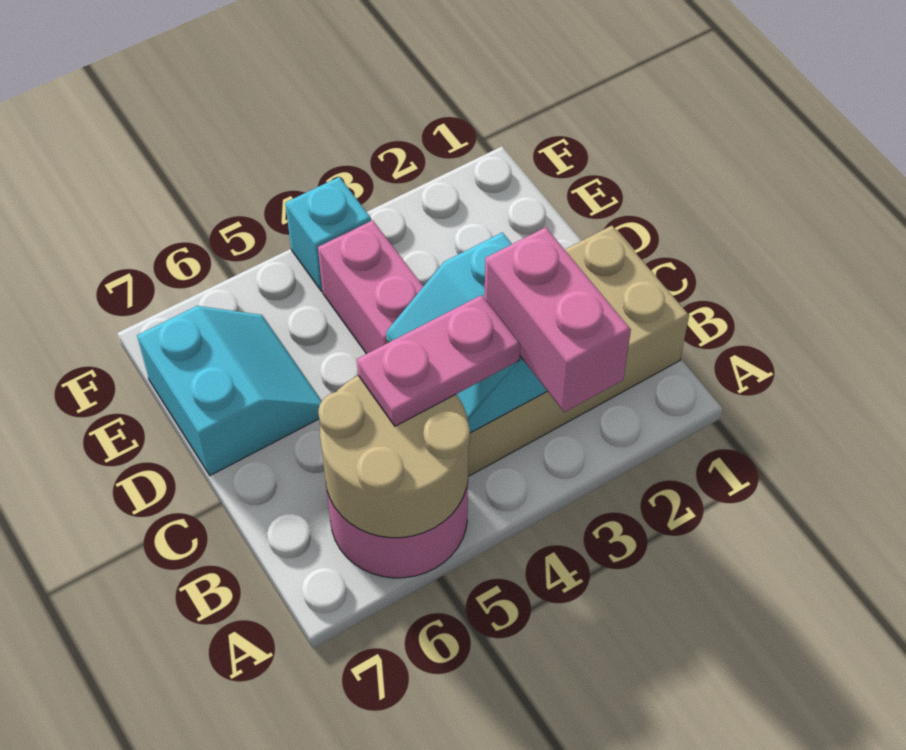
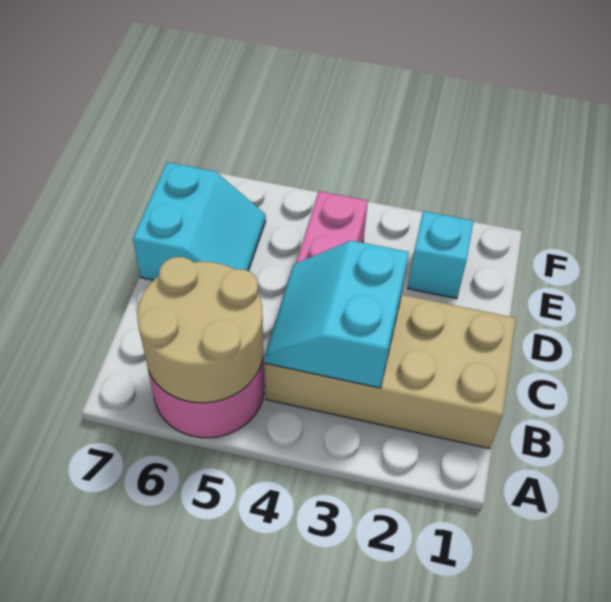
pink 1x2 brick [484,227,631,412] -> none
pink 1x2 plate [357,295,520,426] -> none
cyan 1x1 brick [285,177,371,291] -> cyan 1x1 brick moved to [408,211,474,299]

